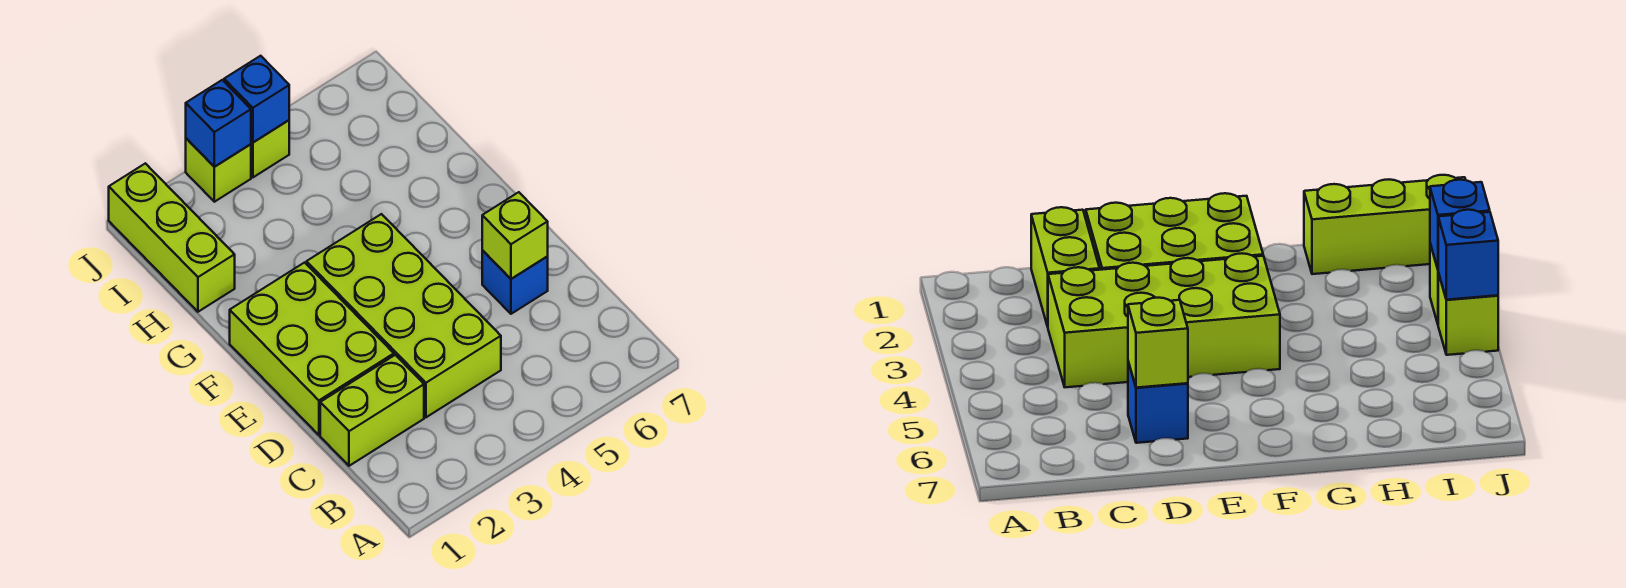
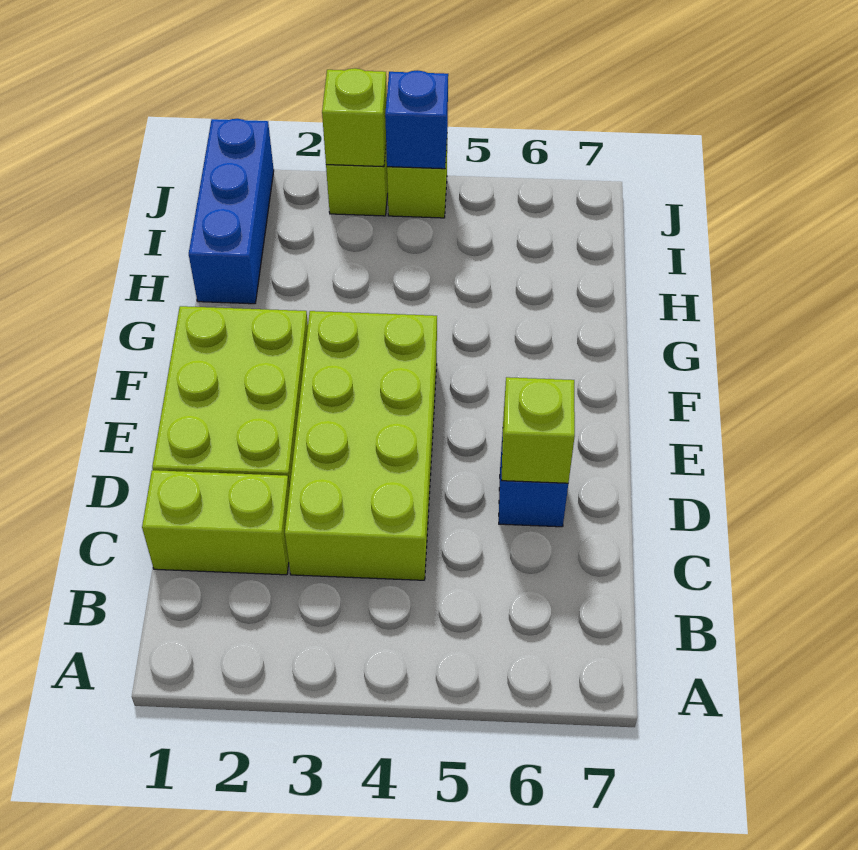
lime 1x3 brick [109,163,235,312] -> blue 1x3 brick [189,119,274,304]
blue 1x1 brick [186,80,251,167] -> lime 1x1 brick [322,68,387,167]

